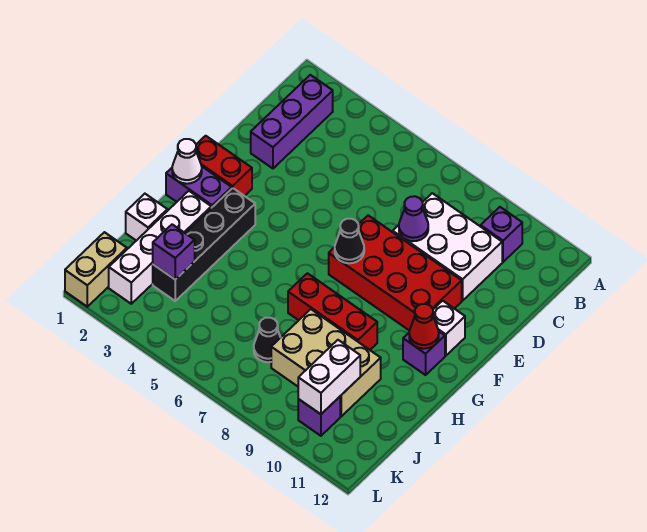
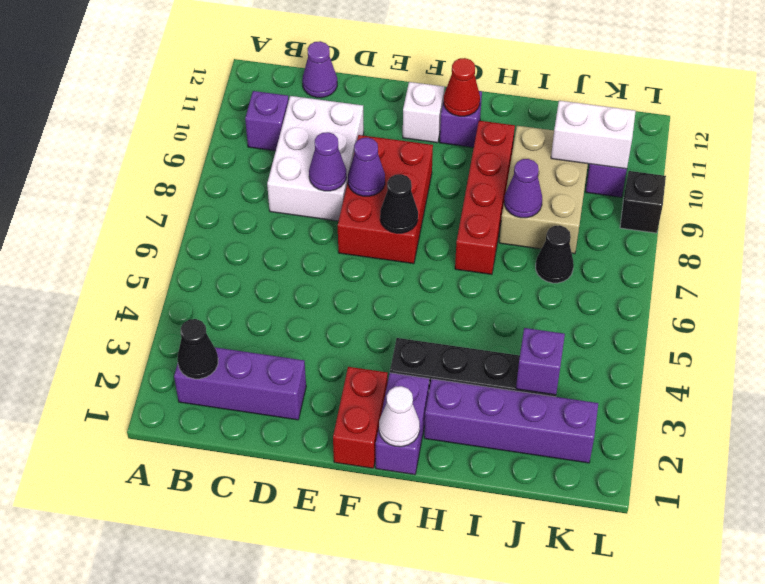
none -> black 1x1 cone [177,319,218,379]
none -> purple 1x1 cone [302,41,337,98]
red 2x4 brick [329,215,462,331] -> red 2x3 brick [338,135,433,264]
none -> purple 1x1 cone [348,138,385,196]
white 1x4 brick [109,191,211,304] -> purple 1x4 brick [424,379,598,463]
red 1x3 brick [288,273,377,350] -> red 1x4 brick [455,121,515,274]
white 1x1 brick [126,194,167,241] -> none
none -> purple 1x1 cone [504,159,542,218]
tan 1x2 brick [65,232,127,307] -> none
none -> black 1x1 brick [620,171,666,233]

